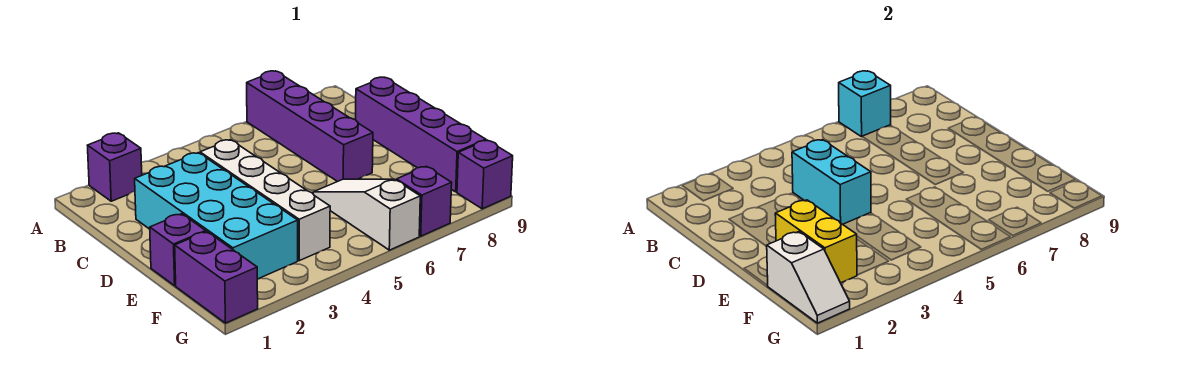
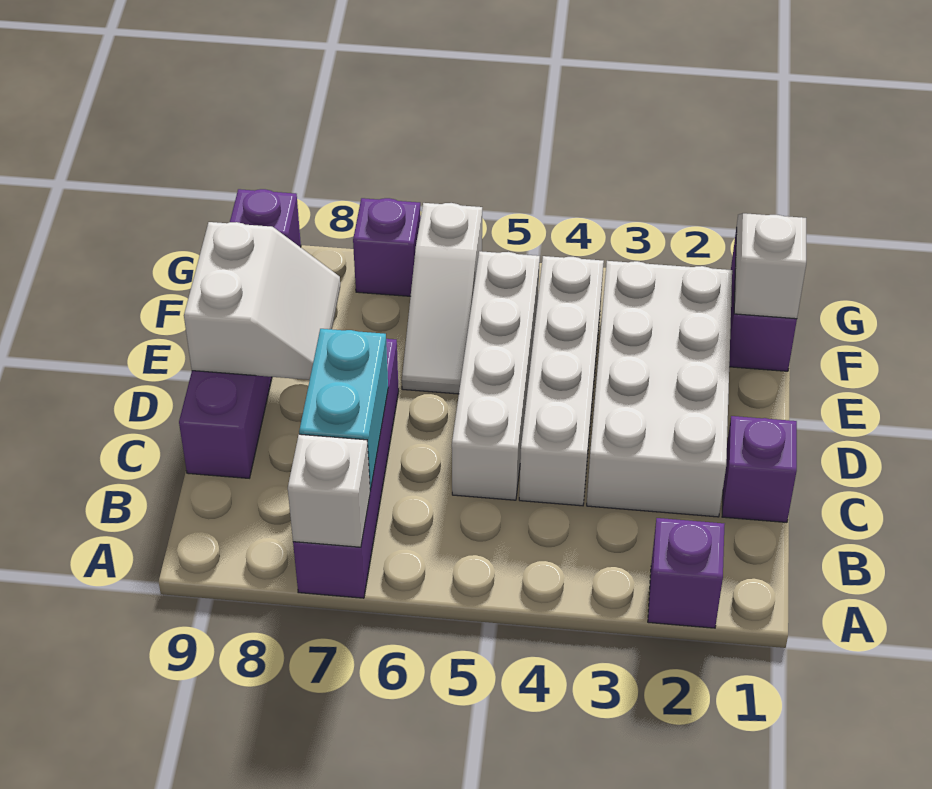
cyan 1x1 brick [839,71,891,137] -> white 1x1 brick [288,434,370,547]
cyan 2x4 brick [135,153,298,279] -> white 2x4 brick [587,261,732,517]
cyan 1x2 brick [792,140,871,224] -> cyan 1x2 brick moved to [299,329,388,491]
none -> white 1x4 brick [452,251,540,500]
none -> white 2x2 slope [184,222,340,380]
purple 1x1 brick [150,214,206,286] -> purple 1x1 brick moved to [722,416,797,522]
yellow 1x2 brick [775,200,857,283] -> none

